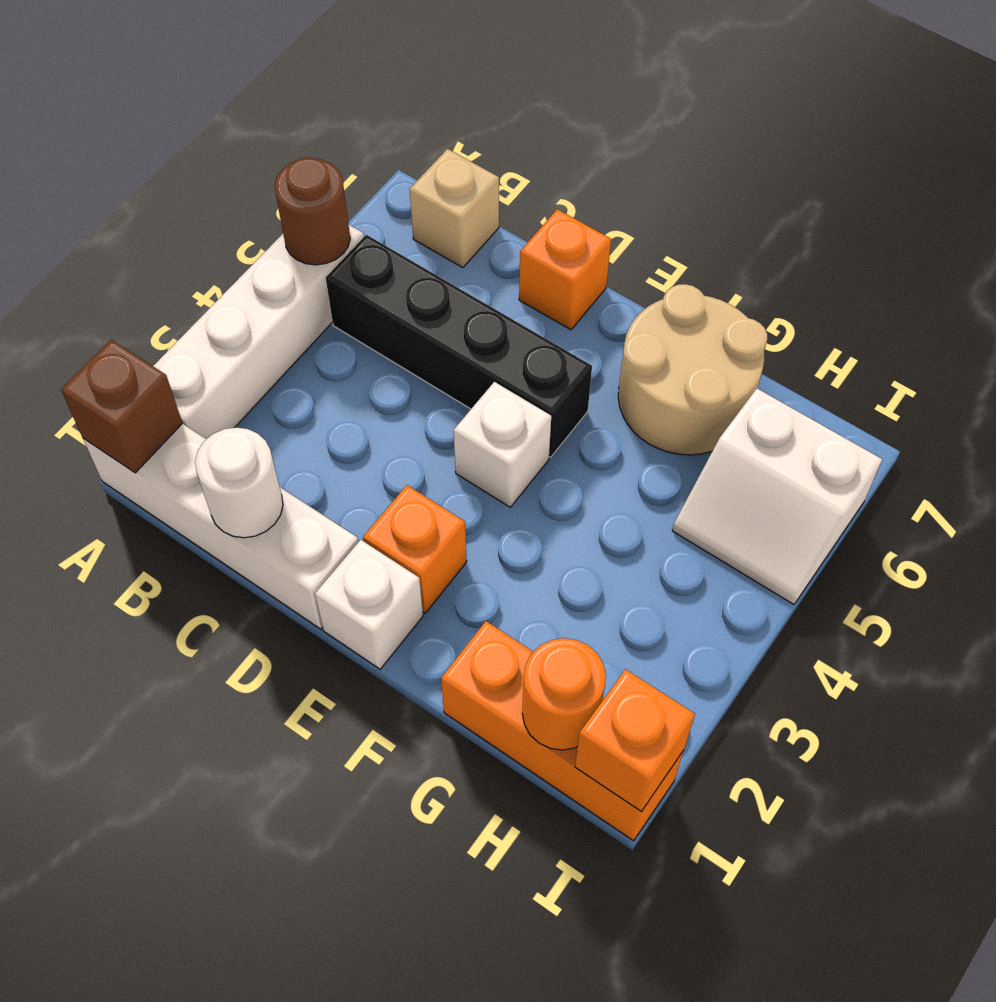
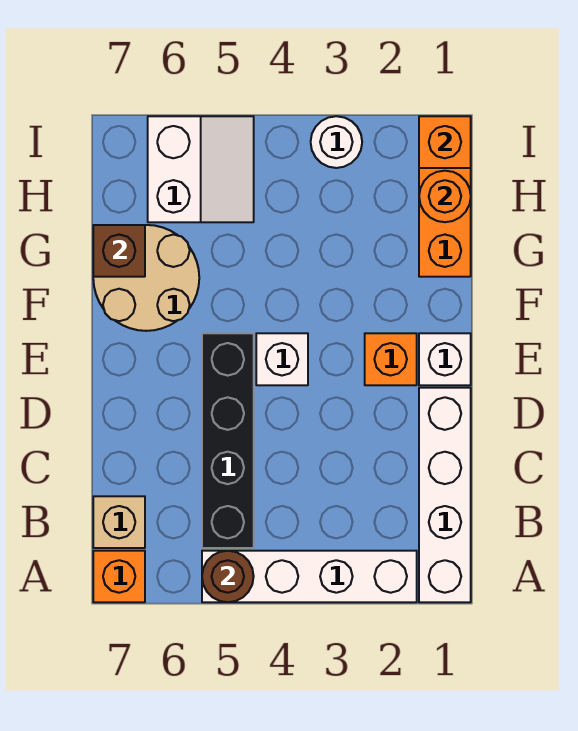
brown 1x1 brick [61,340,182,473] -> brown 1x1 brick moved to [93,225,145,277]
white 1x1 round brick [195,428,283,538] -> white 1x1 round brick moved to [311,116,362,168]
orange 1x1 brick [519,209,611,330] -> orange 1x1 brick moved to [93,551,145,602]

